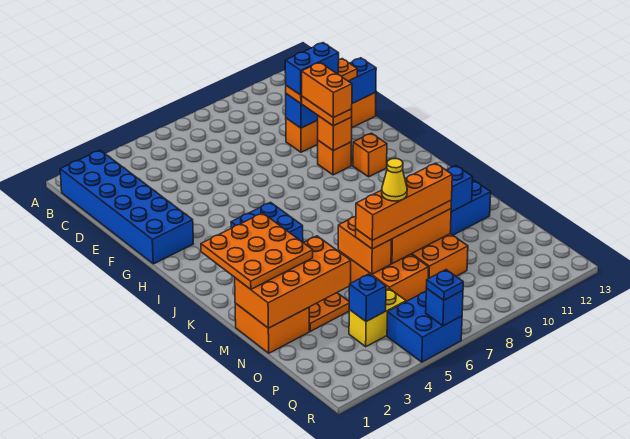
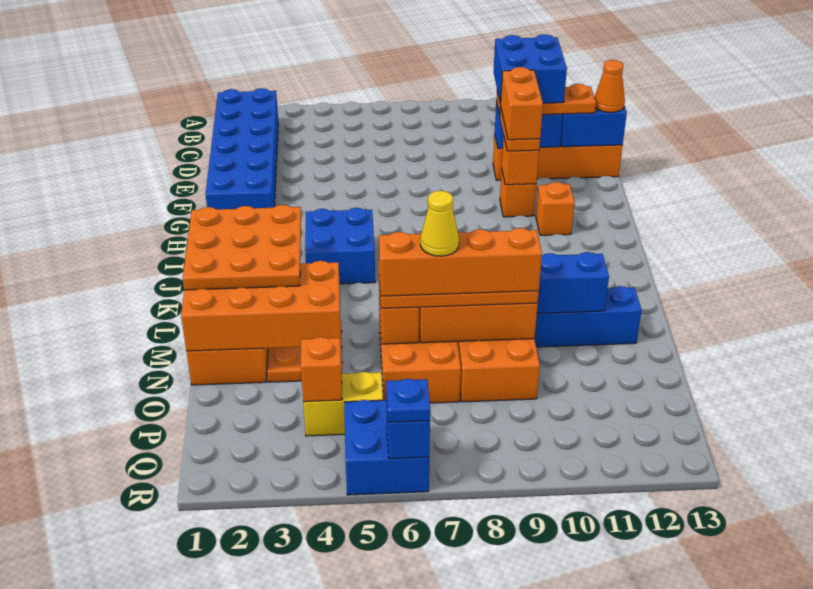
blue 1x2 brick [285,43,339,95] -> blue 2x2 brick [494,34,567,104]
none -> orange 1x1 cone [594,60,625,113]
blue 1x1 brick [349,274,386,322] -> orange 1x1 brick [301,337,342,402]

